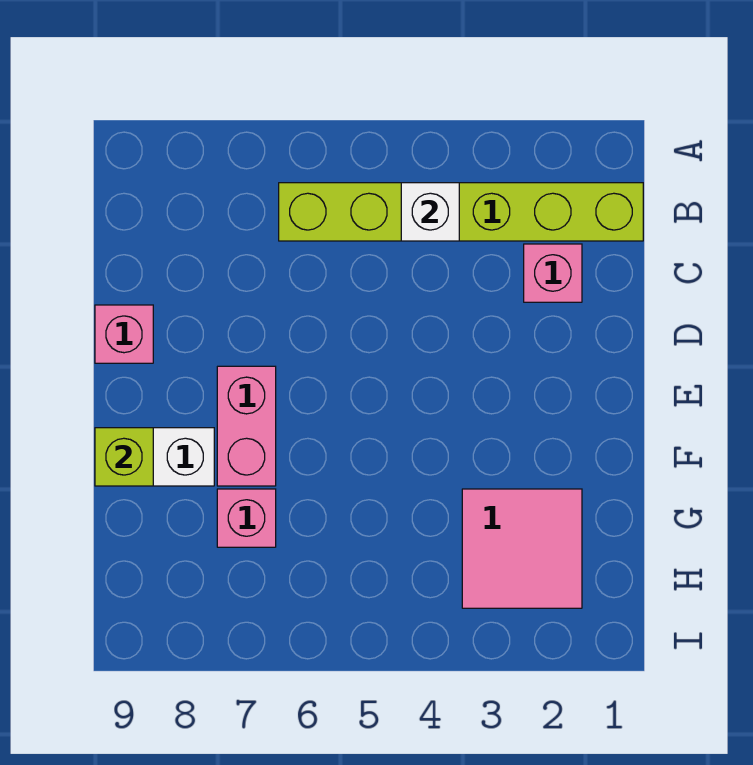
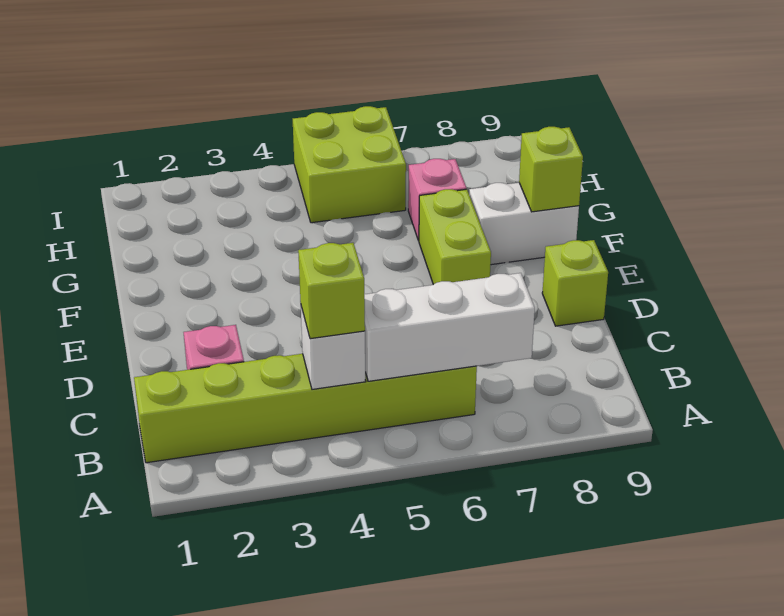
none -> lime 1x1 brick [298,243,365,339]
none -> white 1x3 brick [364,273,535,381]
pink 1x1 brick [95,305,153,363] -> lime 1x1 brick [542,240,608,326]
pink 1x2 brick [217,366,276,486] -> lime 1x2 brick [419,189,491,284]
pink 2x2 tile [462,489,582,608] -> none
none -> lime 2x2 brick [293,106,406,223]

